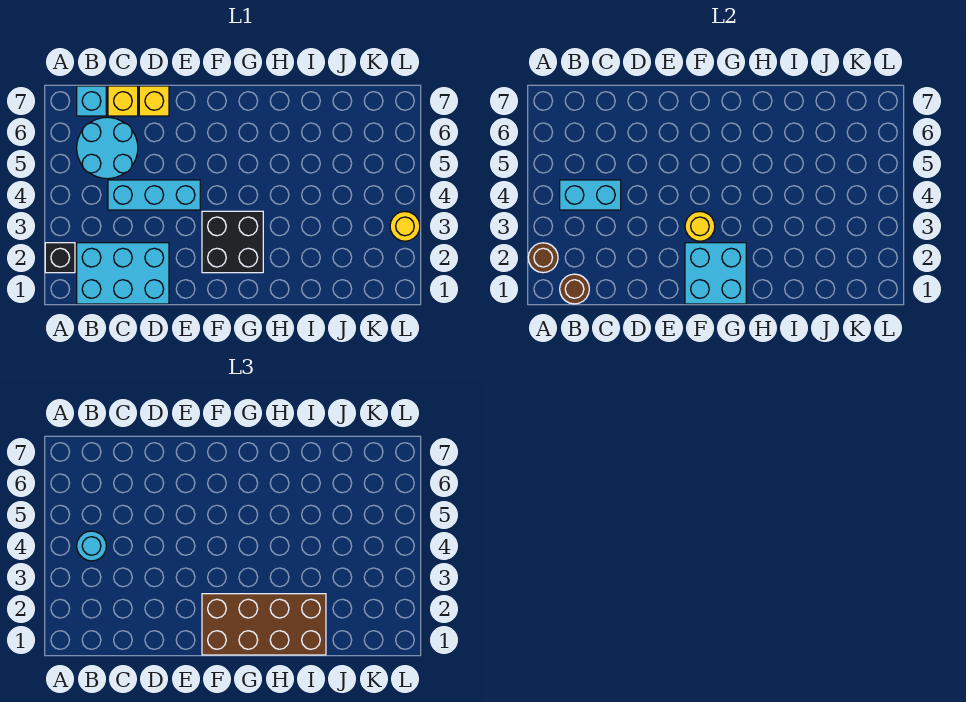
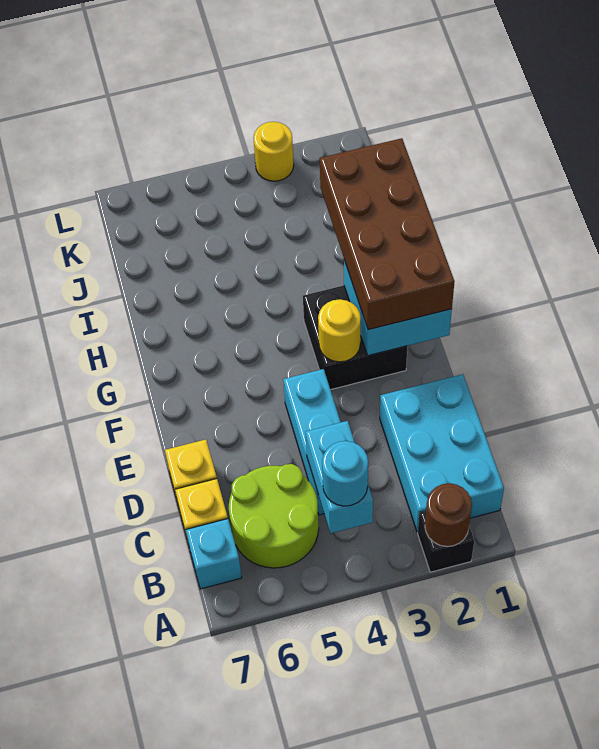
brown 1x1 round brick [560,274,589,304] -> none
cyan 2x2 round brick [77,117,138,179] -> lime 2x2 round brick [229,464,319,568]

